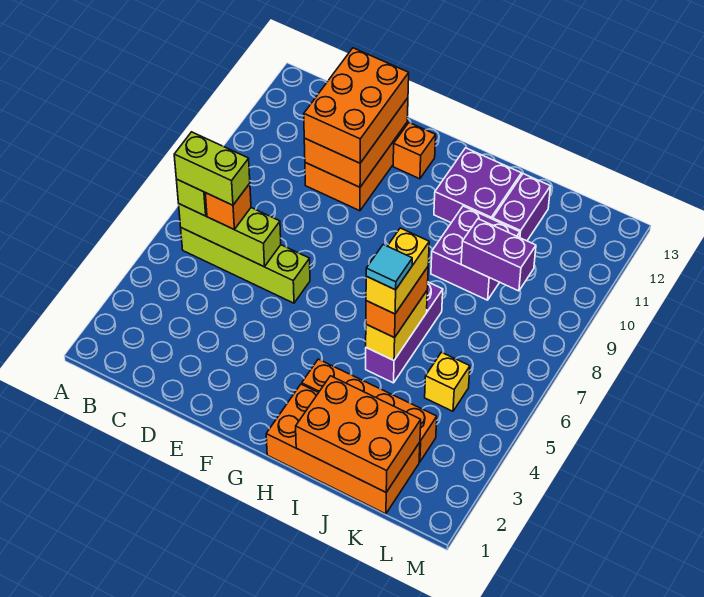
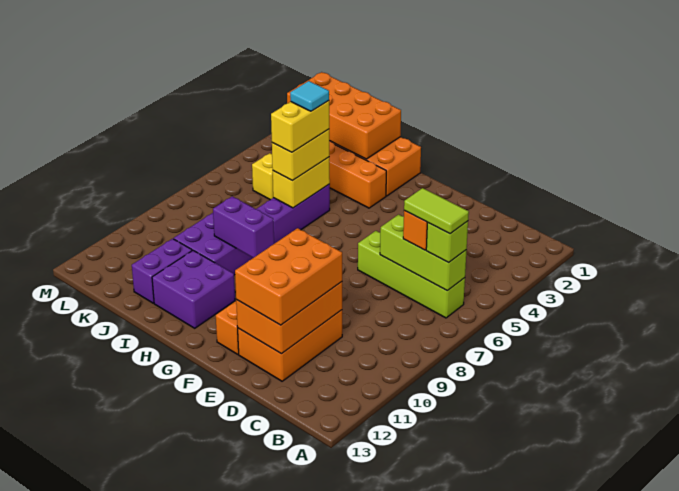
lime 1x2 brick [174,132,250,205] -> lime 1x2 tile [404,188,469,234]
orange 2x3 brick [296,376,421,492] -> orange 2x4 brick [287,72,401,159]
orange 1x2 brick [366,267,428,338] -> yellow 1x2 brick [272,129,329,181]
purple 1x2 brick [461,219,536,291] -> purple 1x2 brick moved to [213,196,274,258]

